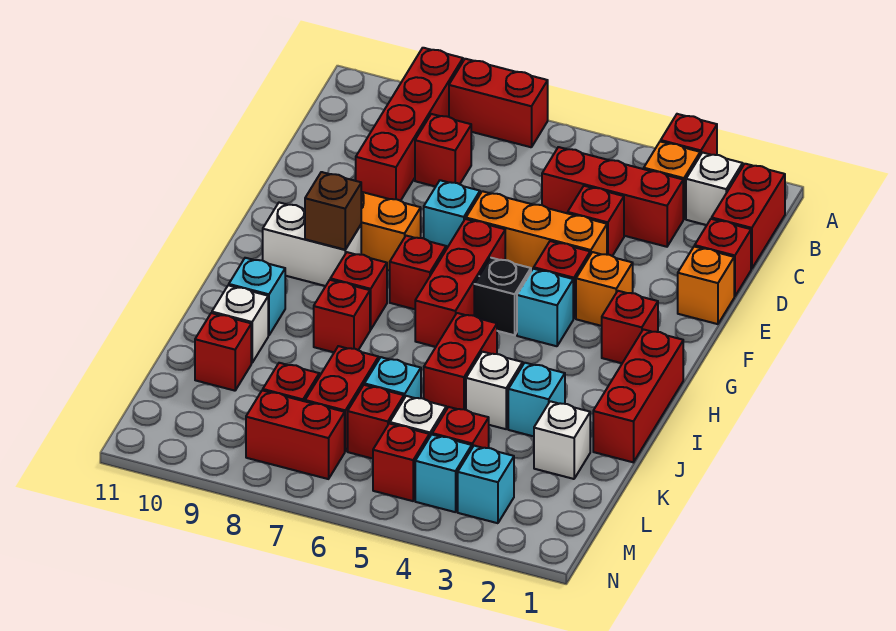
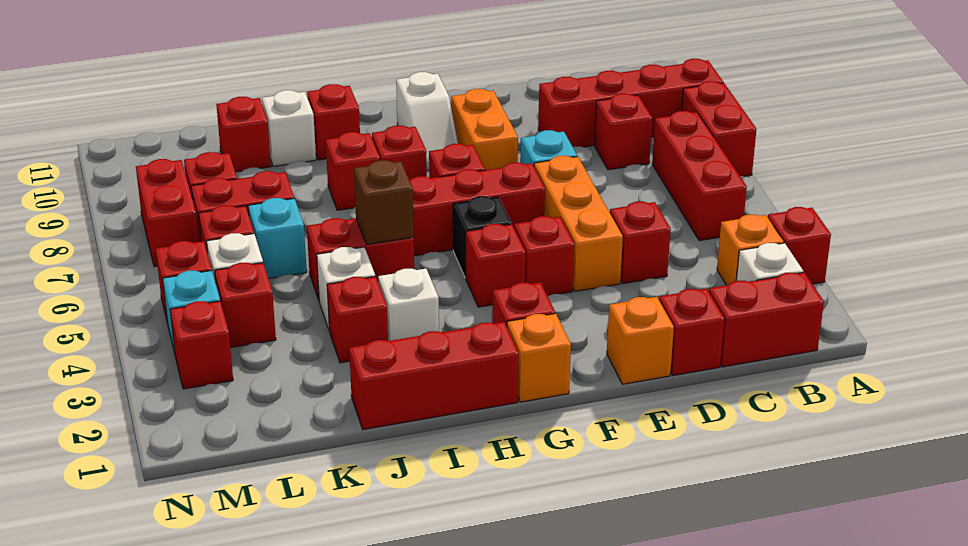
red 1x3 brick [542,147,683,247] -> red 1x3 brick moved to [652,111,747,241]
orange 1x1 brick [576,252,633,326] -> orange 1x1 brick moved to [507,313,571,402]
cyan 1x1 brick [517,269,573,346] -> red 1x1 brick [466,224,525,307]
white 1x2 brick [263,203,361,286] -> white 1x2 slope [396,72,458,170]
brown 1x1 brick [305,172,361,250] -> brown 1x1 brick moved to [354,160,414,245]
cyan 1x1 brick [229,258,285,335] -> red 1x1 brick [307,84,360,160]
cyan 1x1 brick [508,363,565,436] -> red 1x1 brick [327,276,388,363]
white 1x1 brick [534,401,590,479] -> white 1x1 brick moved to [378,269,439,341]
cyan 1x1 brick [458,446,514,523] -> red 1x1 brick [170,301,233,389]

